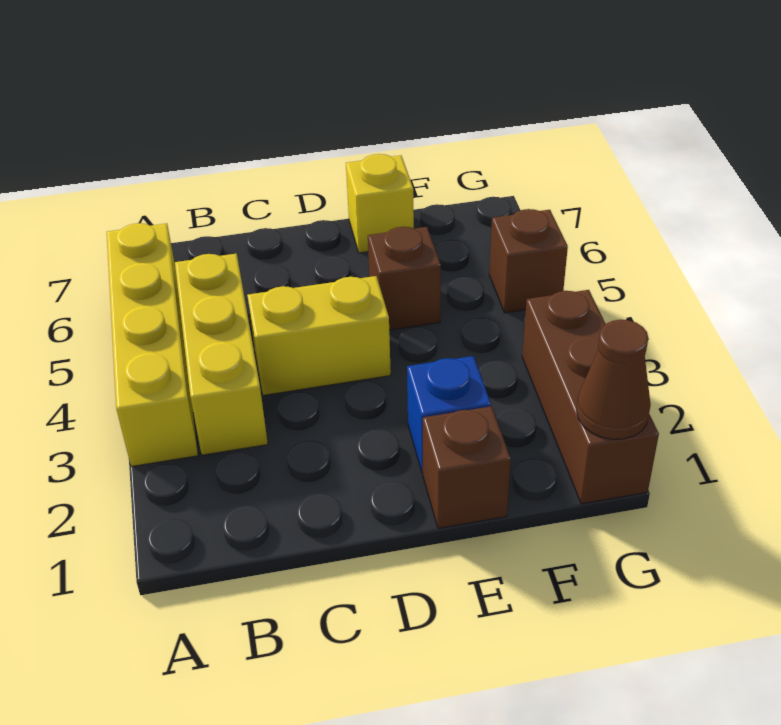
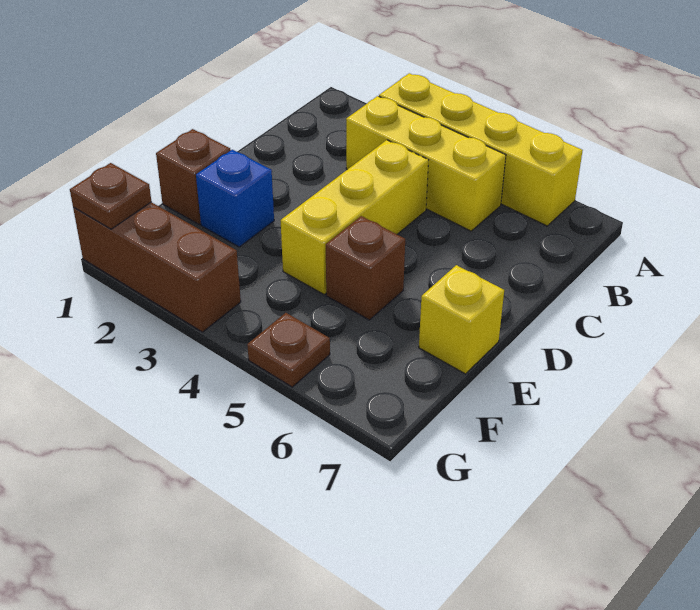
yellow 1x2 brick [247,276,391,395] -> yellow 1x3 brick [281,140,428,295]
brown 1x1 cone [576,320,651,439] -> brown 1x1 plate [70,163,152,229]
brown 1x1 brick [489,209,568,313] -> brown 1x1 plate [247,313,330,387]

